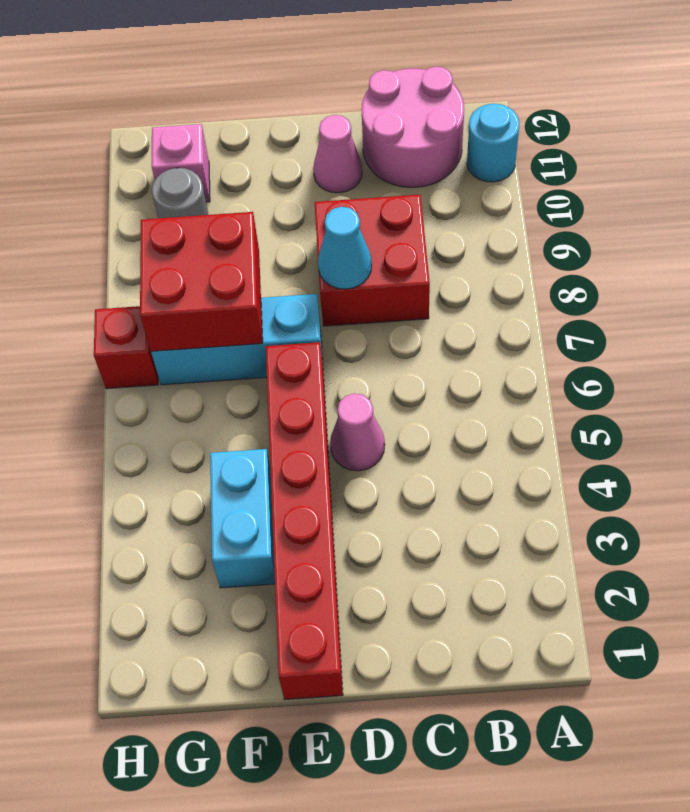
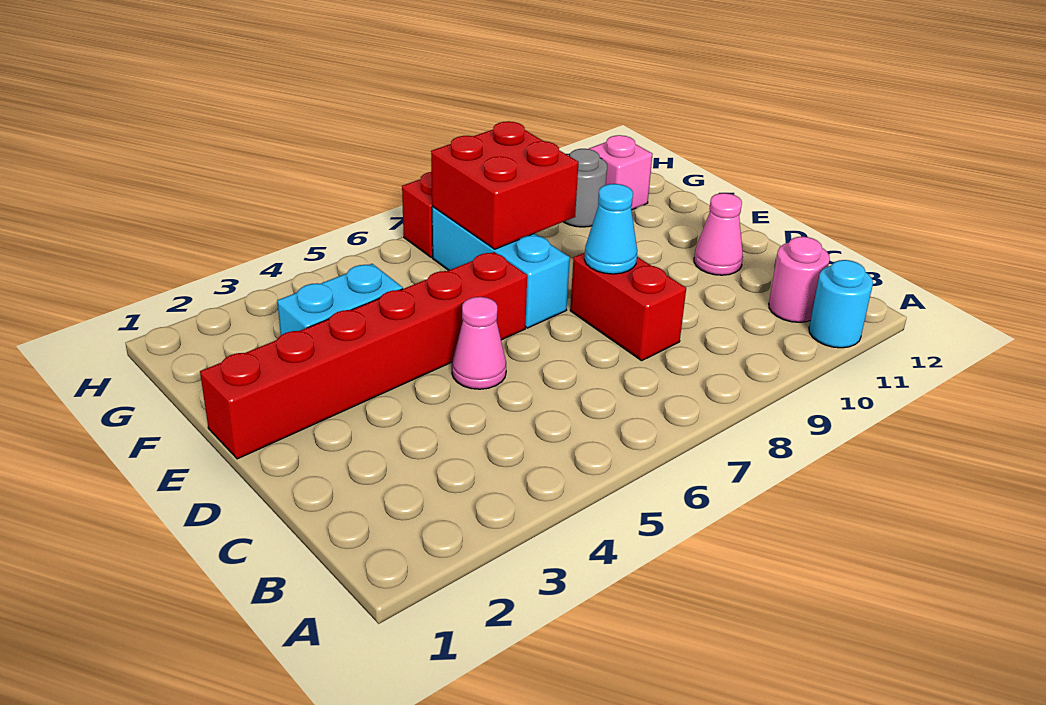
pink 2x2 round brick [362,66,464,187] -> pink 1x1 round brick [769,237,830,322]
red 2x2 brick [314,195,430,326] -> red 1x2 brick [570,253,686,361]

